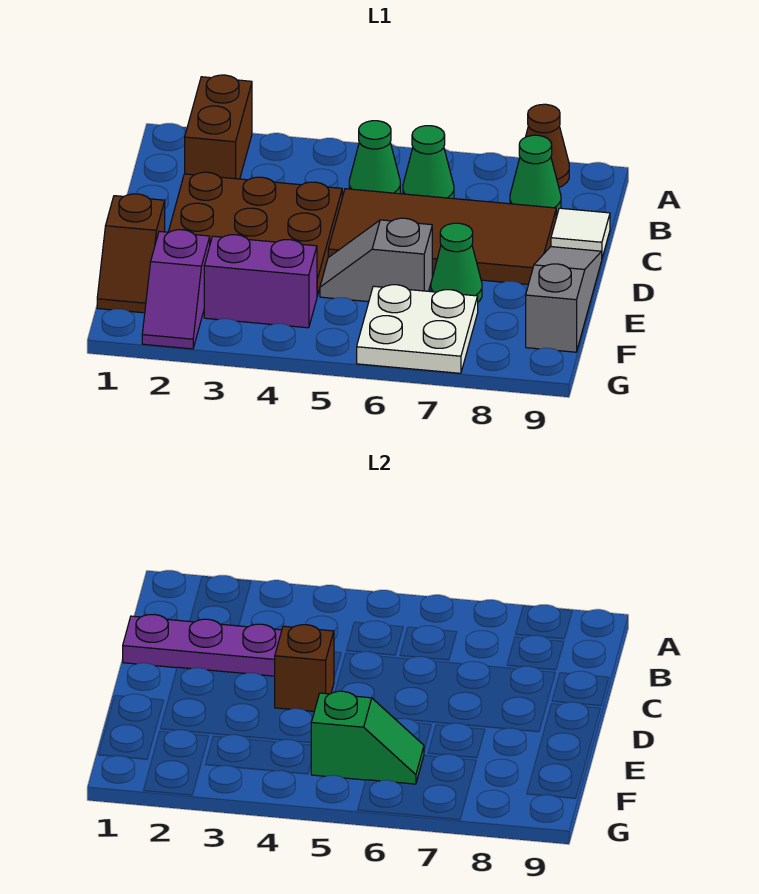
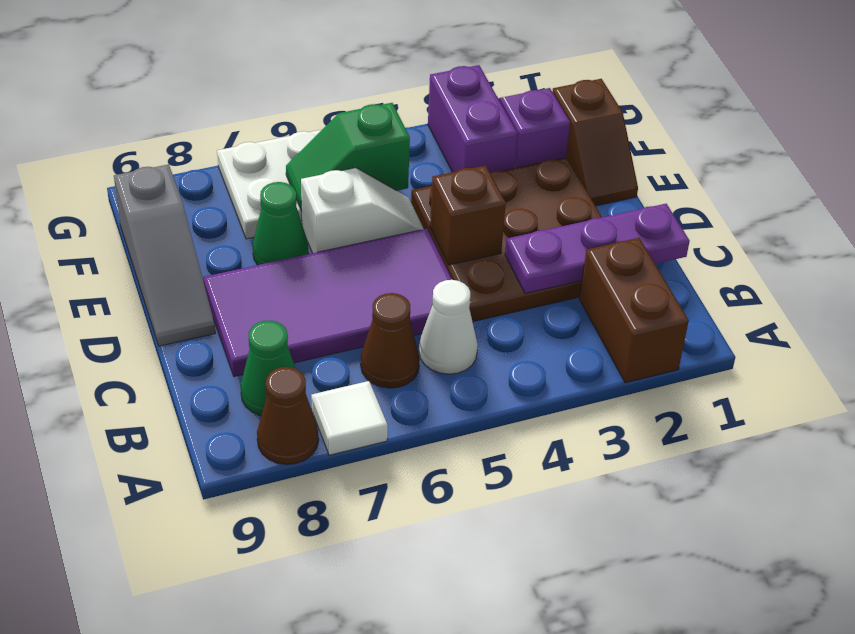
green 1x1 cone [349,121,400,194] -> white 1x1 cone [419,280,478,374]
green 1x1 cone [403,126,454,199] -> brown 1x1 cone [361,293,420,388]
brown 2x4 tile [328,189,556,284] -> purple 2x4 tile [203,229,452,377]
white 1x1 tile [551,208,610,258] -> white 1x1 tile moved to [311,381,388,455]
brown 1x2 slope [97,194,165,313] -> brown 1x2 slope turned to [553,79,638,206]
grey 1x2 slope [320,218,432,302] -> white 1x2 slope [301,168,424,253]
purple 1x2 brick [204,235,317,328] -> purple 1x2 brick turned to [428,65,517,173]

